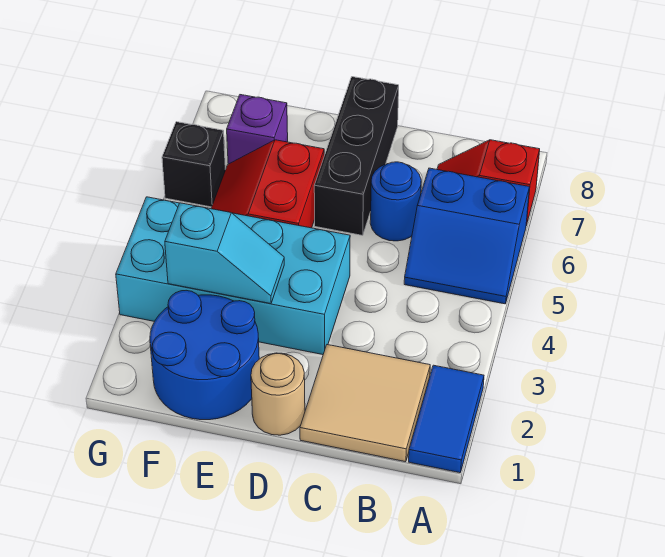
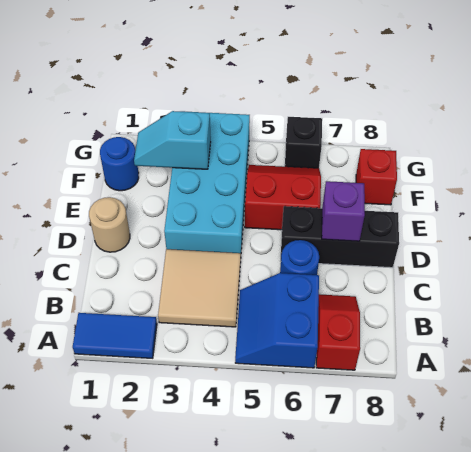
tan 2x2 tile [300,345,430,462] -> tan 2x2 tile moved to [158,249,241,327]
blue 2x2 round brick [150,290,259,420] -> blue 1x1 round brick [100,137,139,191]
cyan 1x2 slope [165,203,284,304] -> cyan 1x2 slope turned to [134,111,211,169]
purple 1x1 brick [227,95,288,164] -> purple 1x1 brick moved to [322,181,365,241]
none -> red 1x1 brick [356,149,397,205]

